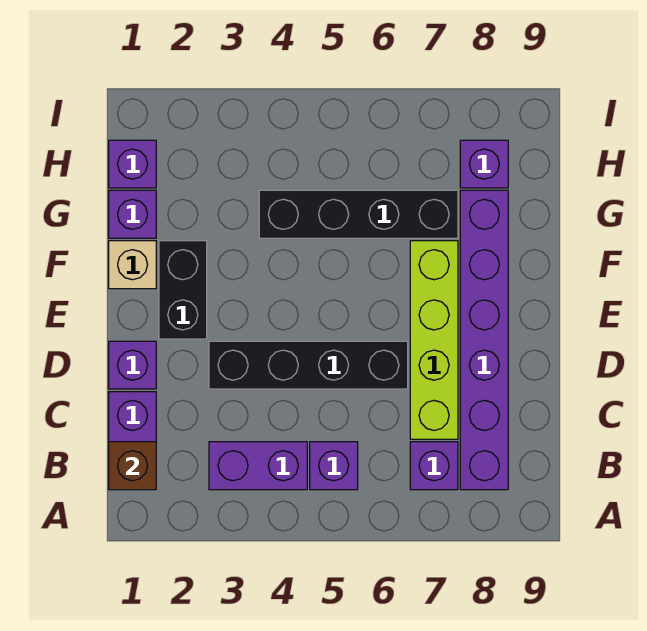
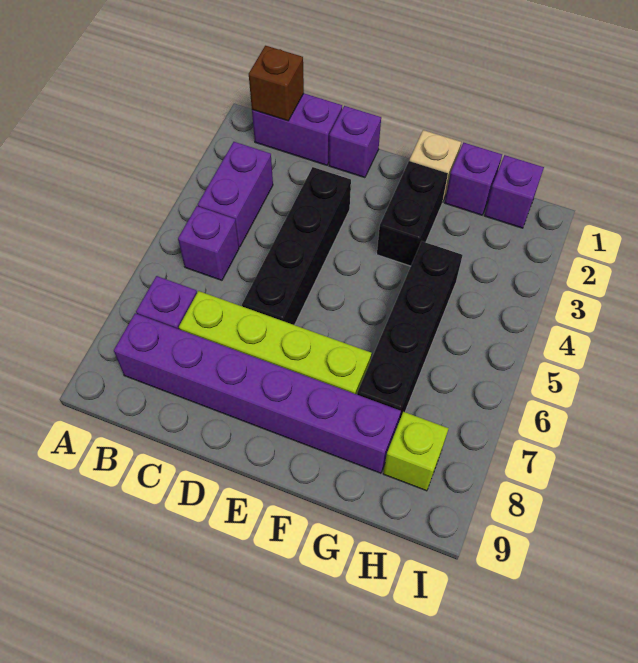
black 1x2 brick [159,241,207,339] -> black 1x2 brick turned to [377,161,448,266]
purple 1x1 brick [460,140,508,188] -> lime 1x1 brick [383,412,449,491]

